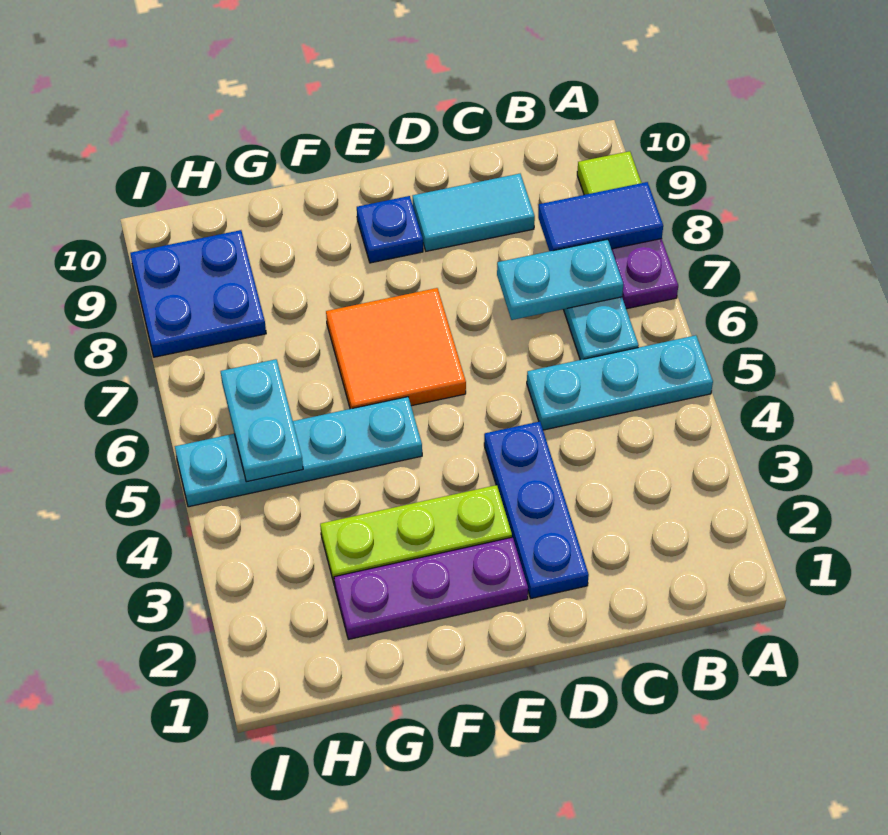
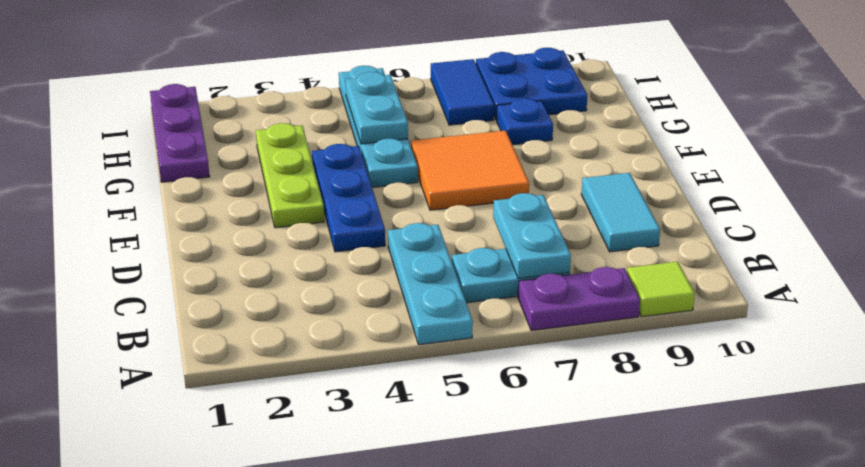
blue 1x2 tile [538,182,663,251] -> blue 1x2 tile moved to [431,59,494,125]
blue 1x3 plate [484,422,589,598] -> blue 1x3 plate turned to [312,144,385,252]
purple 1x3 plate [334,537,528,639] -> purple 1x3 plate moved to [150,84,210,182]
blue 1x1 plate [357,196,423,263] -> blue 1x1 plate moved to [497,98,553,145]
cyan 1x2 plate [221,359,303,482] -> cyan 1x2 plate turned to [345,72,408,144]

